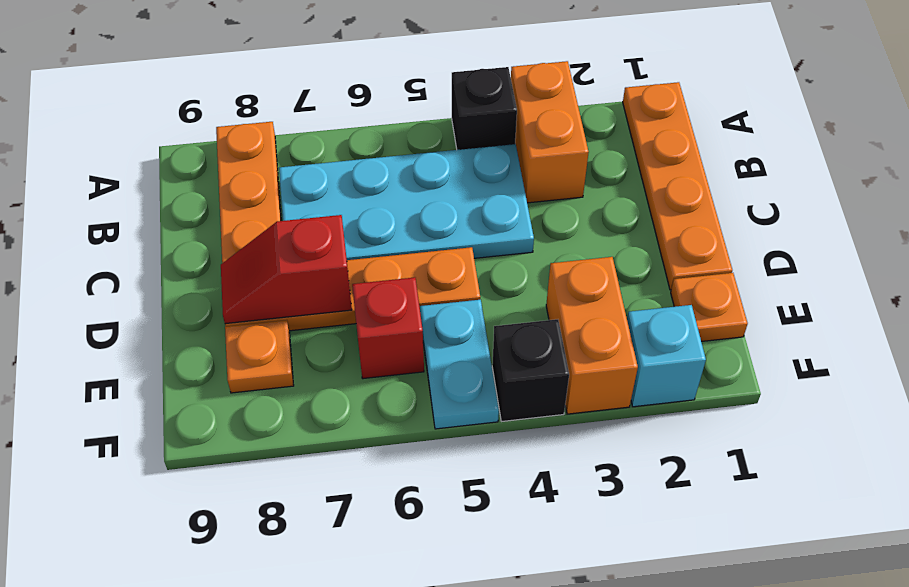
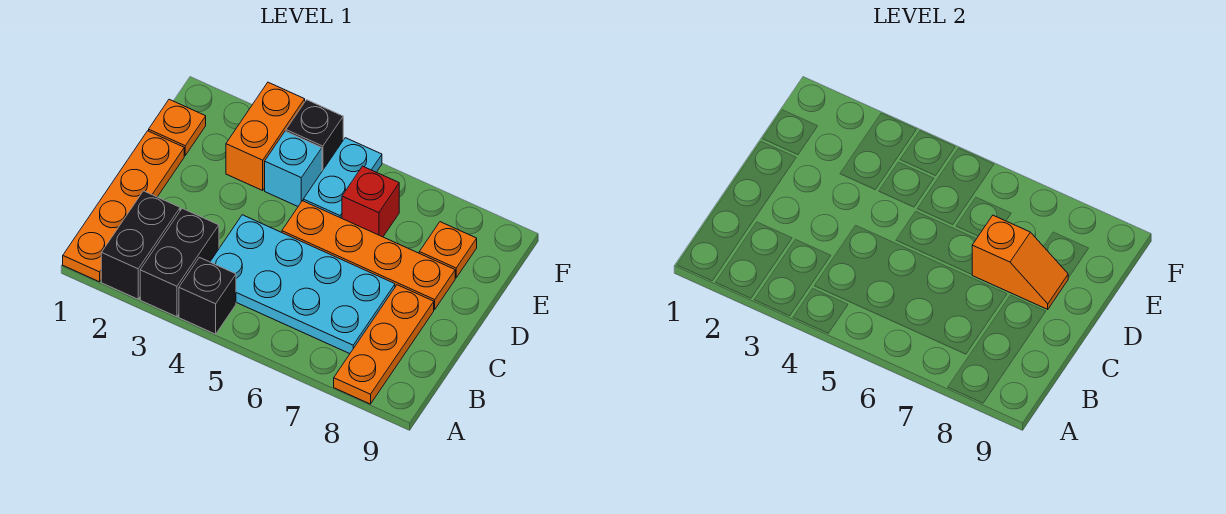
none -> black 1x2 brick [101,191,180,299]
orange 1x2 brick [511,61,589,203] -> black 1x2 brick [140,208,219,317]
red 1x2 slope [221,215,352,324] -> orange 1x2 slope [972,215,1068,309]
cyan 1x1 brick [627,305,706,407] -> cyan 1x1 brick moved to [265,131,322,206]

